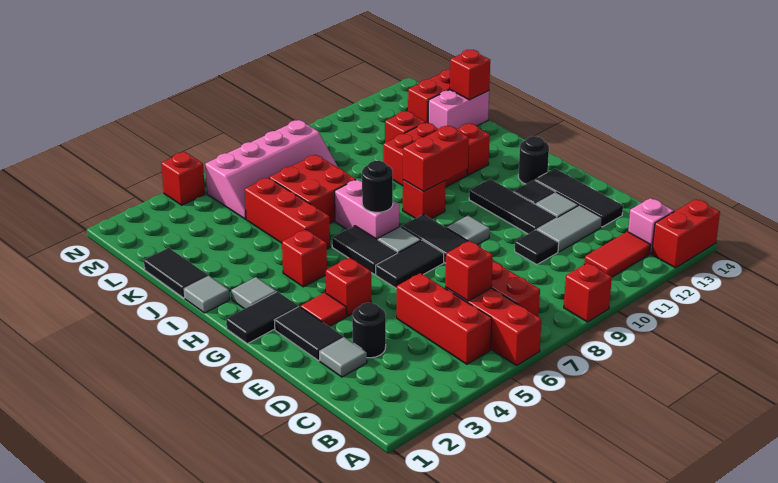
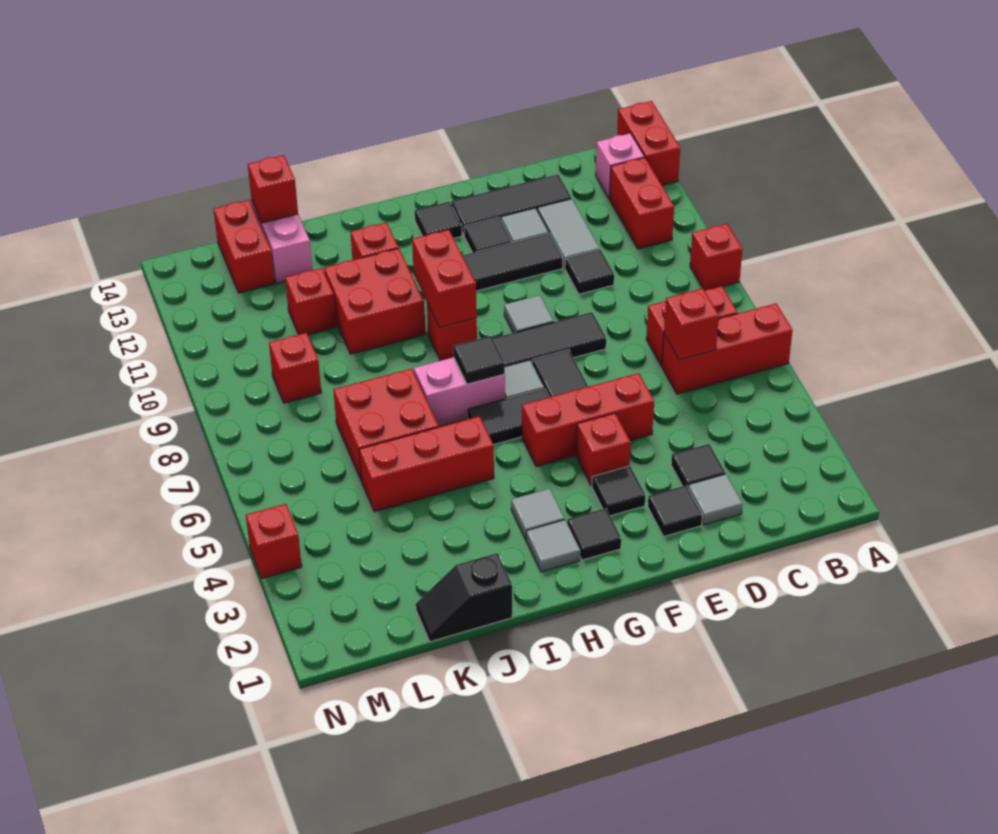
red 1x3 brick [397,273,492,364] -> red 1x3 brick moved to [522,373,654,467]
red 1x2 tile [584,232,651,277] -> red 1x2 brick [610,158,674,249]
black 1x1 round brick [352,303,386,358] -> black 1x1 tile [671,444,725,487]
black 1x2 tile [274,306,343,361] -> black 1x1 tile [648,486,703,537]
red 1x1 tile [301,293,346,327] -> black 1x1 tile [592,466,646,516]
black 1x2 tile [226,292,298,344] -> black 1x1 tile [567,508,621,560]
black 1x1 round brick [518,136,549,184] -> black 1x1 tile [415,202,462,238]
red 1x1 brick [282,229,327,287] -> red 1x1 brick moved to [269,333,321,403]
black 1x1 round brick [362,161,393,212] -> black 1x1 tile [453,336,505,384]
grey 1x1 tile [184,276,230,313] -> grey 1x1 tile moved to [511,489,565,540]
black 1x2 tile [144,248,208,298] -> black 1x2 slope [416,553,512,642]
pink 2x4 slope [205,120,338,219] -> none

